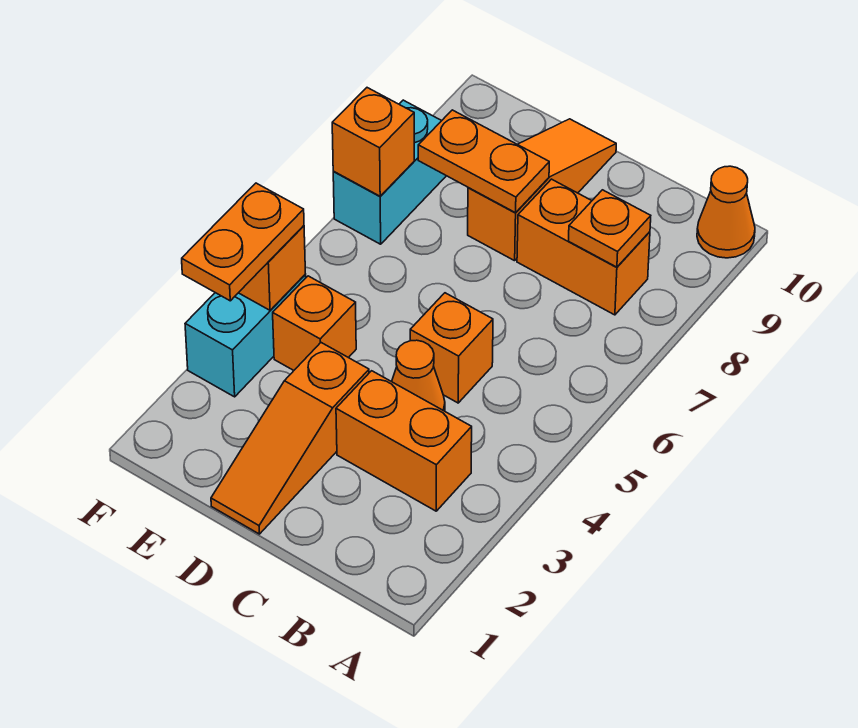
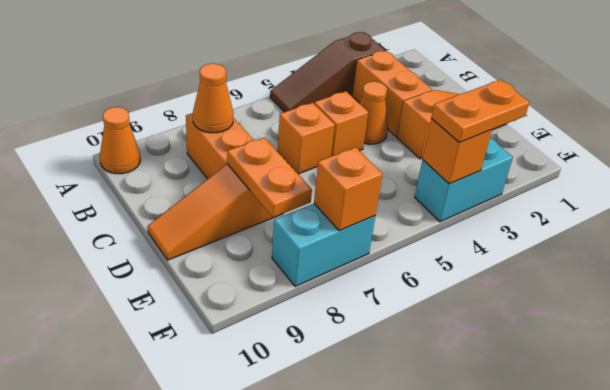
none -> brown 1x3 slope [270,32,385,112]
orange 1x1 plate [569,190,651,267] -> orange 1x1 cone [193,63,233,133]
orange 1x1 brick [273,276,356,370] -> orange 1x1 brick moved to [277,103,335,174]

